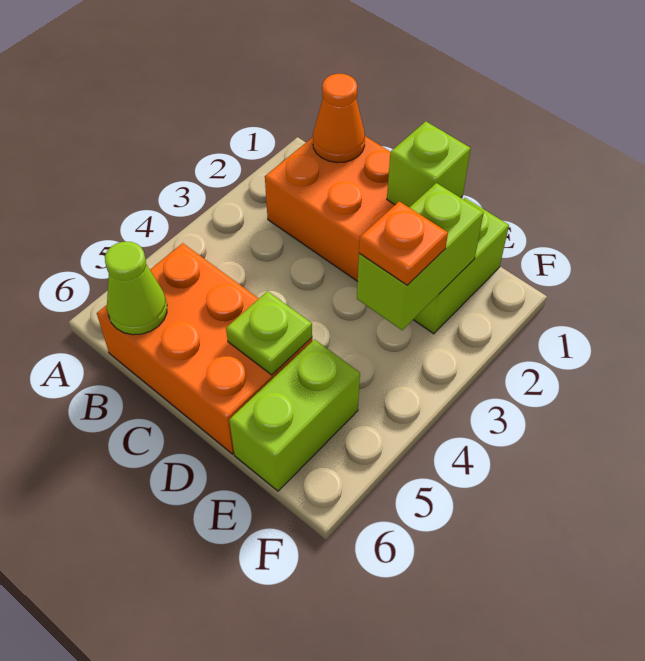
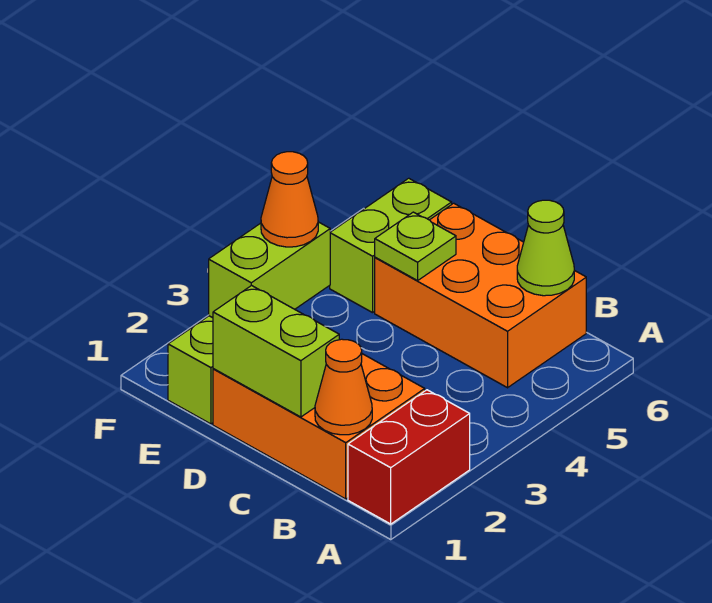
none -> red 1x2 brick [348,390,470,524]
lime 1x1 brick [387,121,471,207] -> lime 1x2 brick [213,285,339,417]
orange 1x1 plate [359,201,448,285] -> orange 1x1 cone [261,152,318,247]

